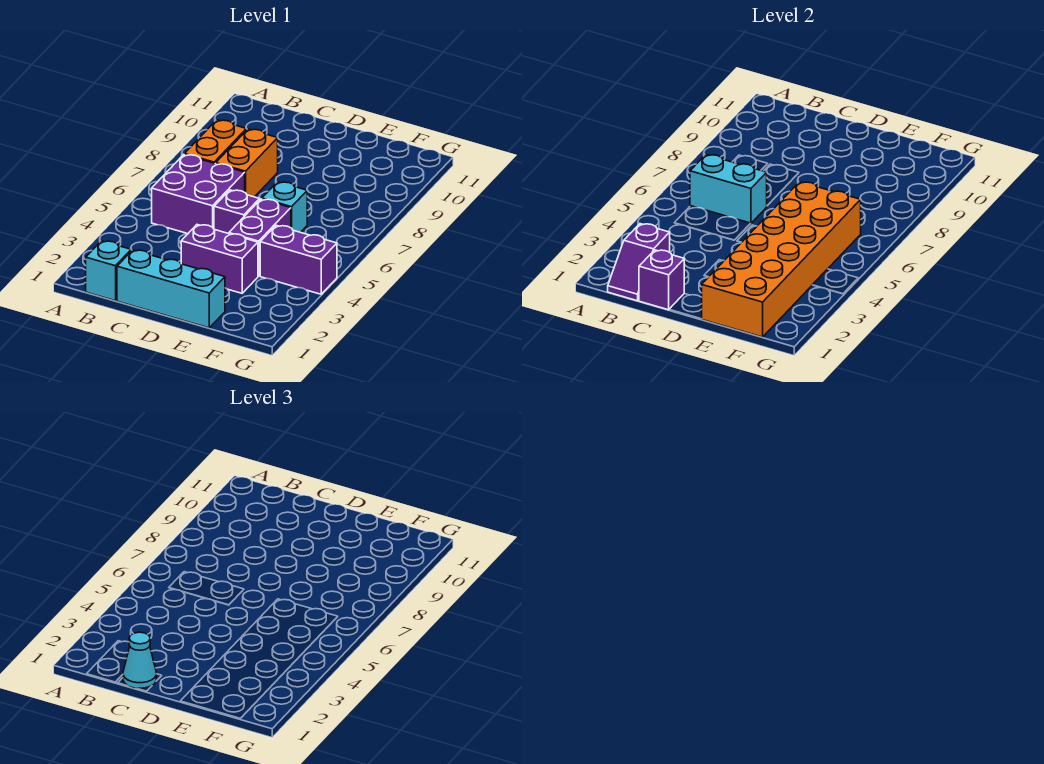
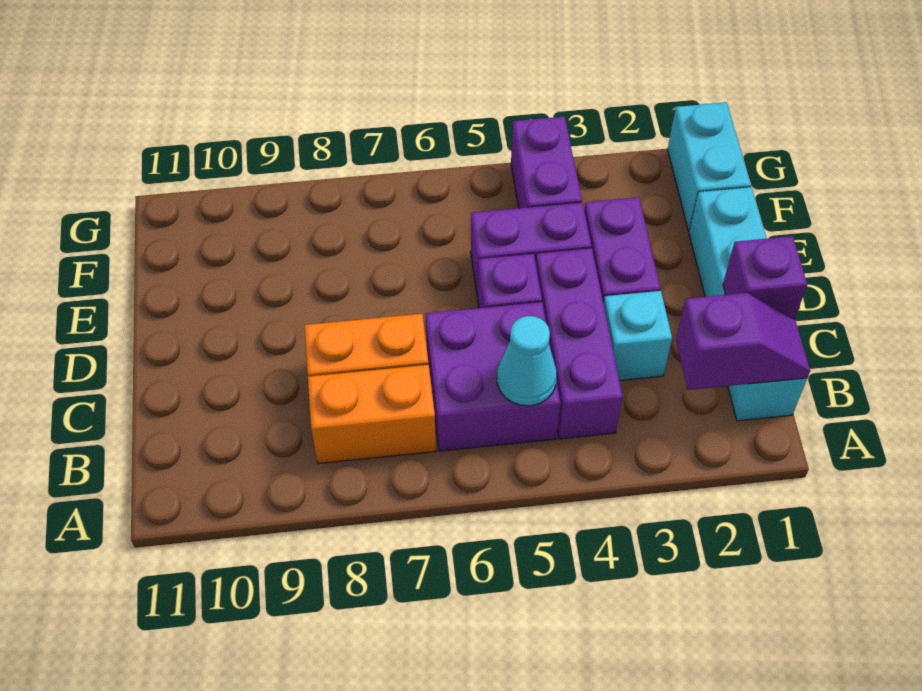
none -> purple 1x3 brick [536,248,623,439]
cyan 1x2 brick [690,155,767,223] -> cyan 1x2 brick moved to [668,102,751,231]
cyan 1x1 cone [123,632,156,688] -> cyan 1x1 cone moved to [497,316,557,406]
orange 2x6 brick [702,182,861,337] -> none
cyan 1x1 brick [262,182,307,232] -> cyan 1x1 brick moved to [604,291,672,381]

